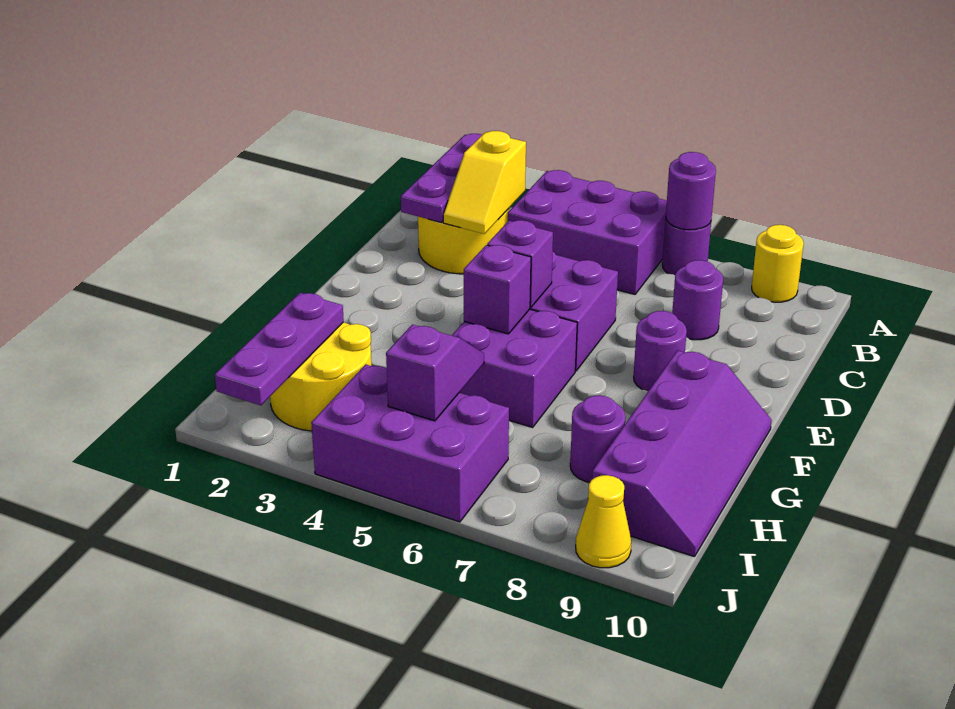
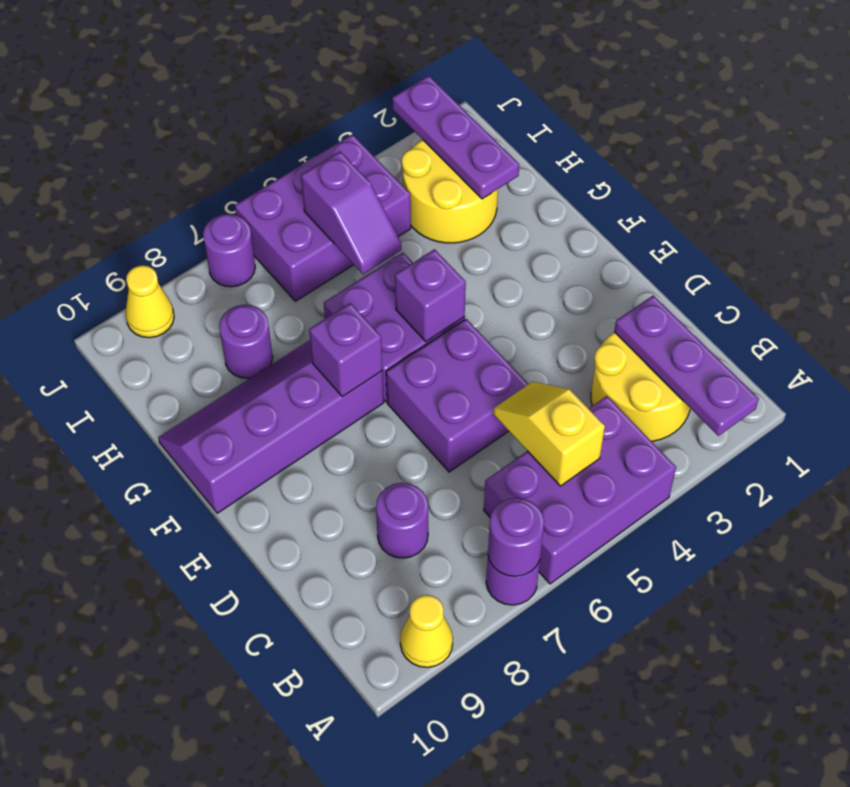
yellow 1x1 round brick [752,225,804,302] -> yellow 1x1 cone [400,595,453,667]
yellow 1x2 slope [443,131,526,234] -> yellow 1x2 slope moved to [493,382,605,486]
purple 1x1 brick [487,220,553,307] -> purple 1x1 brick moved to [309,303,382,397]
purple 1x1 round brick [634,311,687,391] -> purple 1x1 round brick moved to [203,214,255,287]
purple 2x4 slope [592,350,772,557] -> purple 2x4 slope turned to [158,340,384,513]

